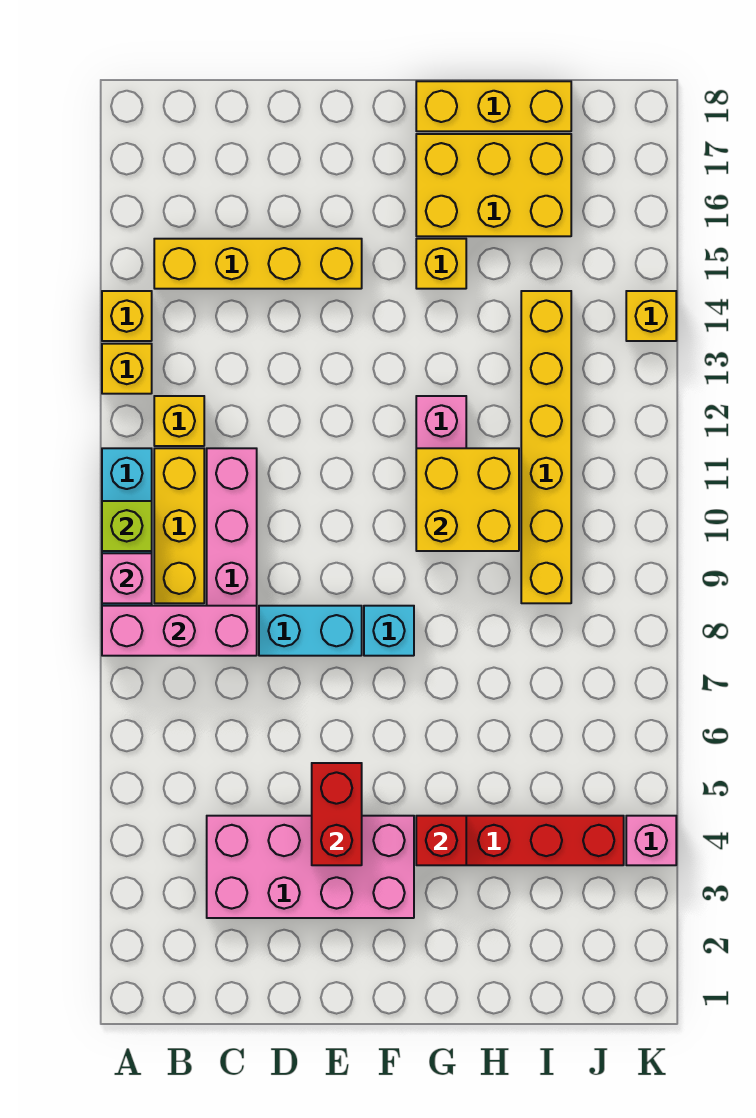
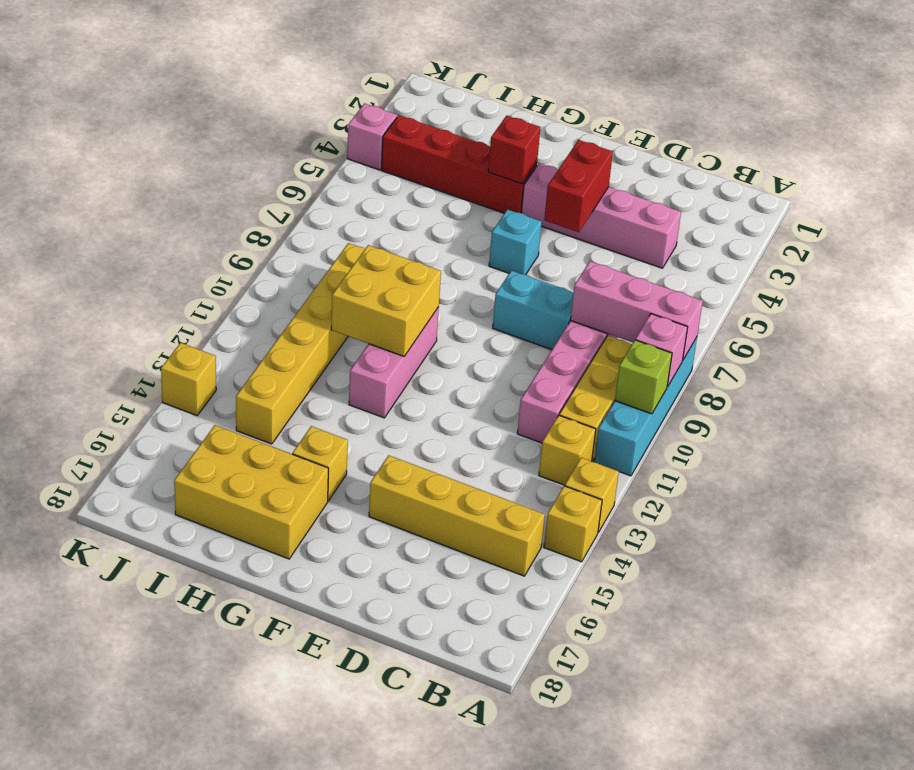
pink 2x4 brick [207,816,414,918] -> pink 1x4 brick [521,163,681,268]
cyan 1x1 brick [364,606,414,656] -> cyan 1x1 brick moved to [489,209,542,275]
yellow 1x3 brick [416,81,571,131] -> none

